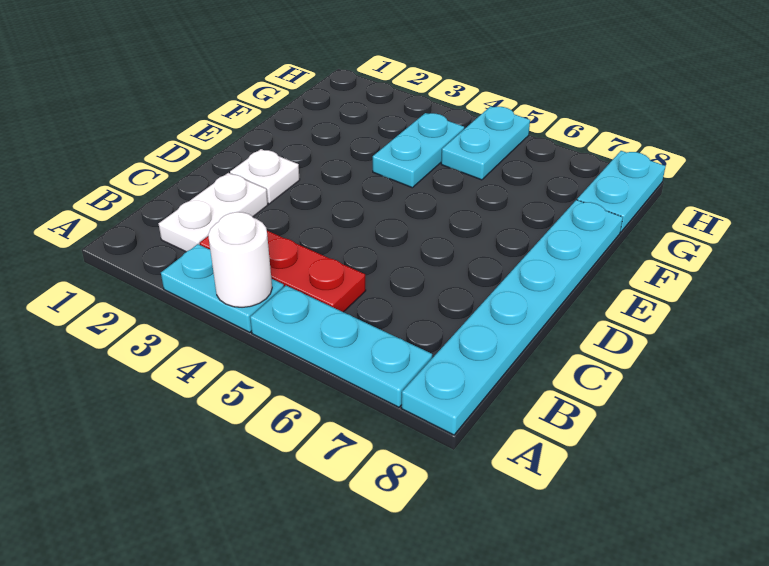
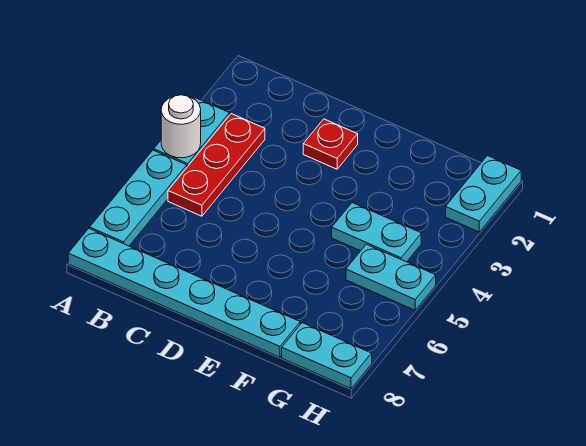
white 1x2 plate [159,173,268,252] -> none
white 1x1 plate [230,149,300,204] -> red 1x1 plate [303,119,358,169]
none -> cyan 1x2 plate [446,156,521,232]

